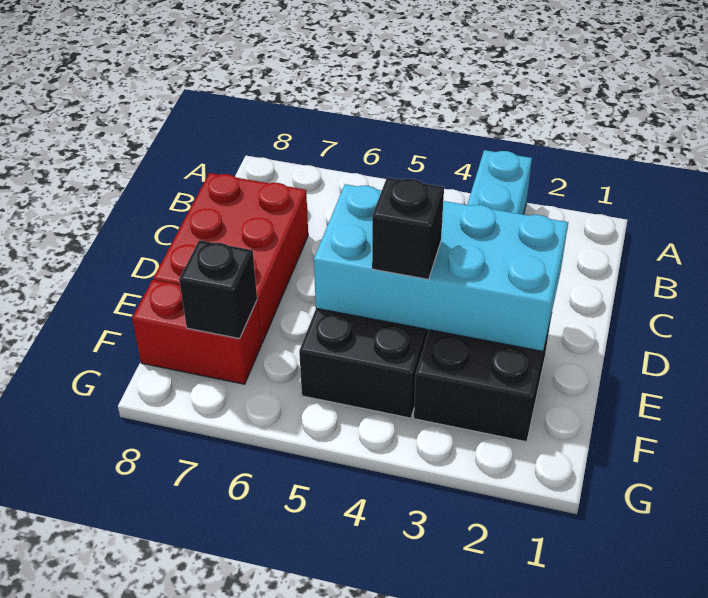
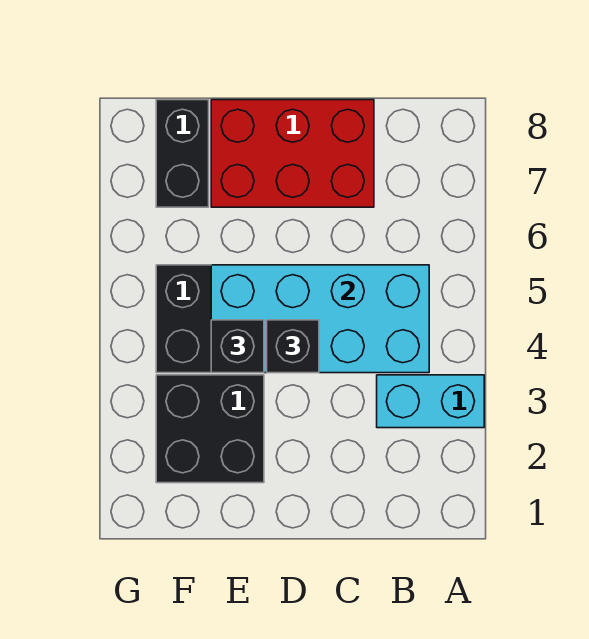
cyan 2x4 brick [314,184,568,351] -> cyan 2x4 brick turned to [211,265,429,373]
red 1x2 brick [132,280,261,384] -> black 1x2 brick [156,100,209,207]
black 1x1 brick [179,240,257,339] -> black 1x1 brick moved to [267,320,319,373]

